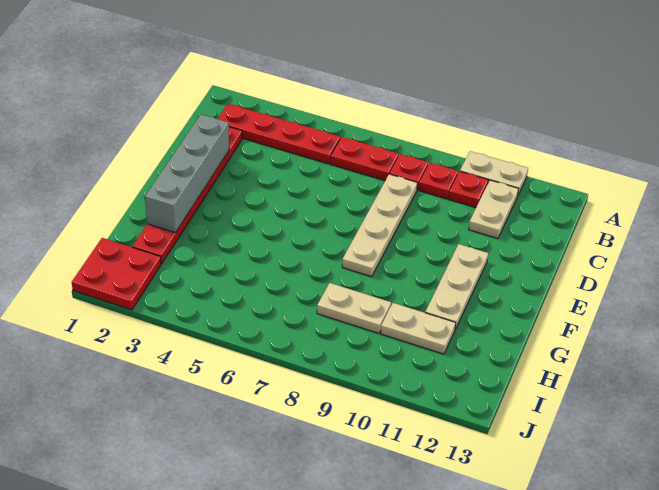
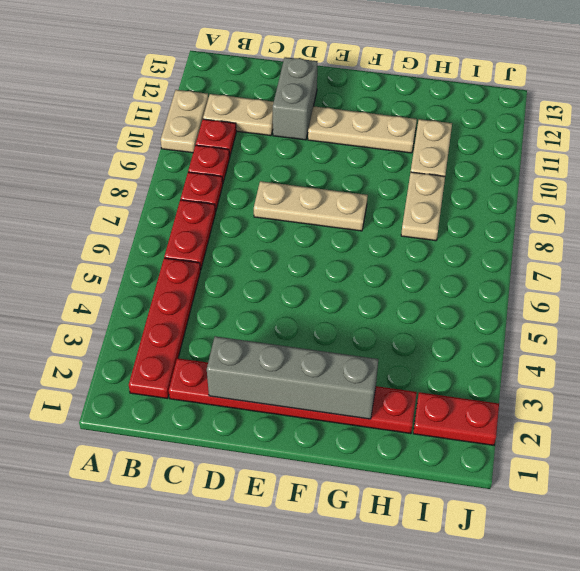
tan 1x4 plate [342,174,417,277] -> tan 1x3 plate [254,181,368,231]
none -> grey 1x2 brick [273,57,318,140]
red 2x2 plate [72,238,161,310] -> red 1x2 plate [413,392,499,445]

